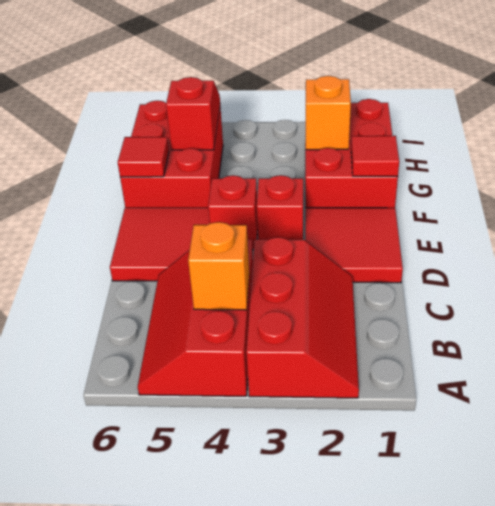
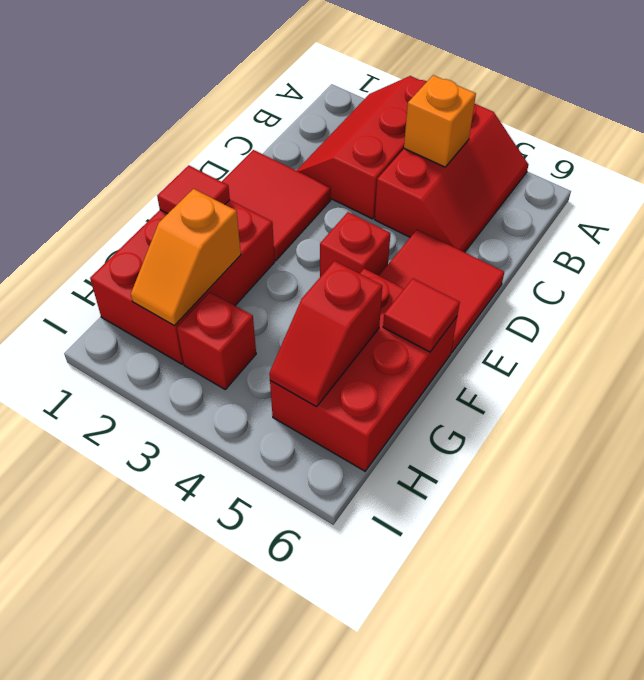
red 1x1 brick [257,175,303,240] -> red 1x1 brick moved to [177,292,256,389]

